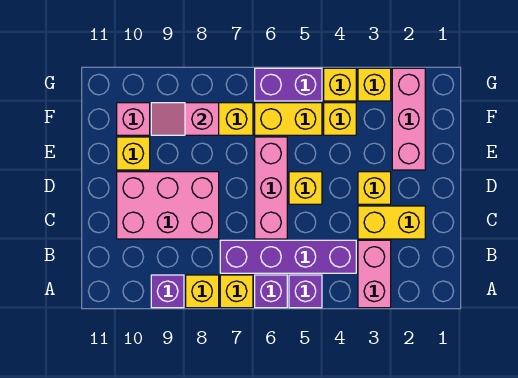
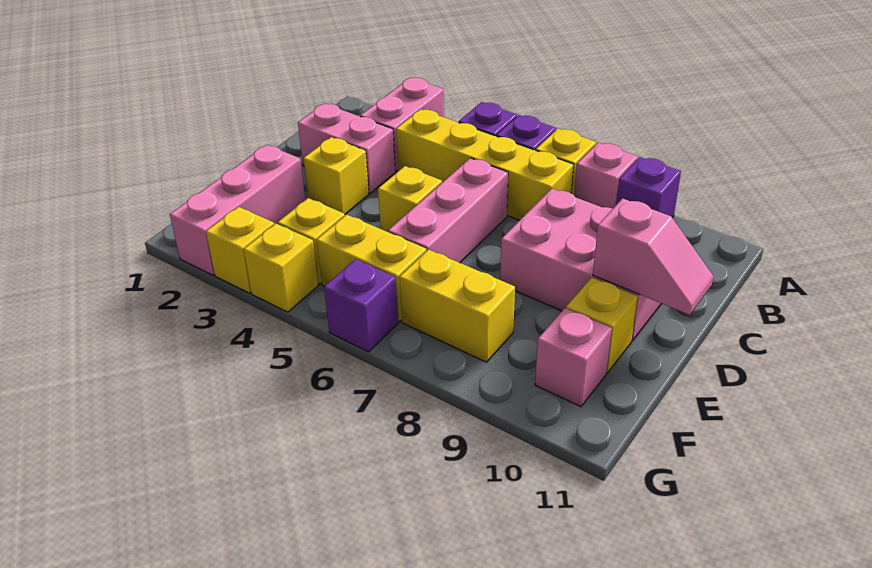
yellow 1x1 brick [186,275,219,308] -> pink 1x1 brick [574,143,638,209]
purple 1x4 brick [220,240,356,273] -> yellow 1x4 brick [396,109,574,220]
yellow 1x2 brick [358,206,425,239] -> pink 1x2 brick [298,103,395,193]
pink 1x2 slope [151,103,219,135] -> pink 1x2 slope moved to [593,199,713,315]
purple 1x2 brick [255,68,322,101] -> purple 1x1 brick [324,259,398,352]

